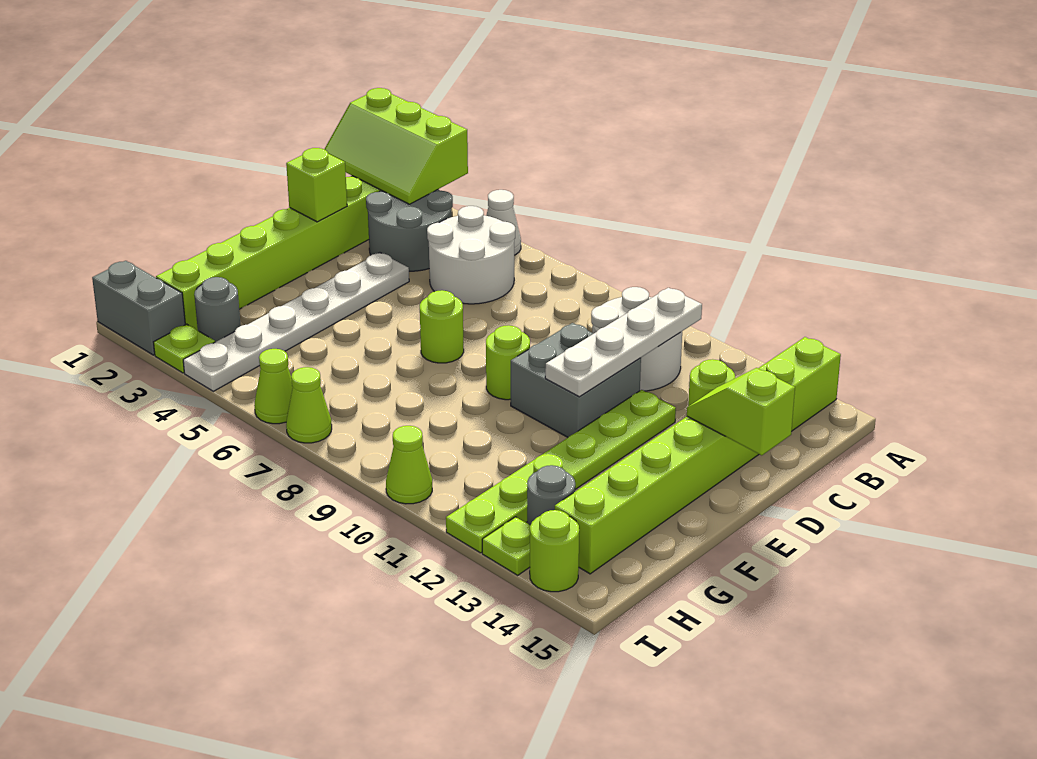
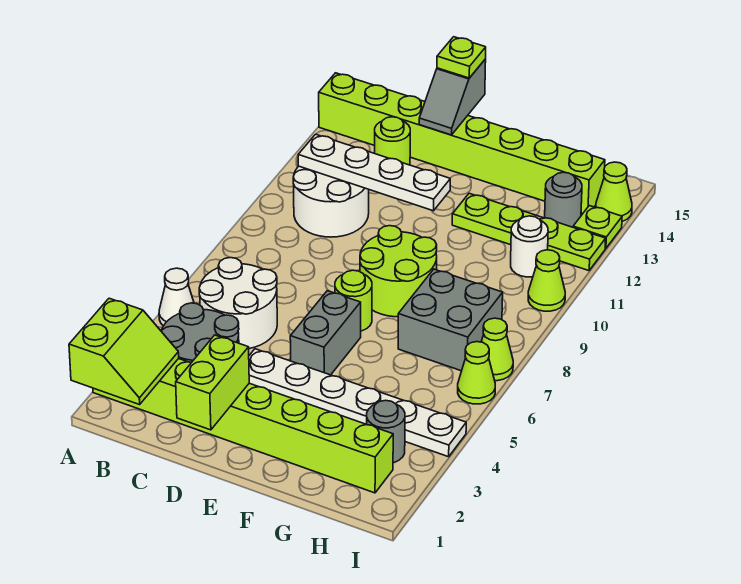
lime 2x3 slope [324,88,468,204] -> lime 2x2 slope [69,298,179,405]
lime 1x1 brick [286,148,347,222] -> lime 1x2 brick [176,335,249,430]
grey 2x2 brick [511,323,641,437] -> grey 2x2 brick moved to [398,269,503,371]
lime 1x6 plate [446,390,676,553] -> lime 1x4 plate [452,193,606,271]
lime 1x2 slope [687,368,795,455] -> grey 1x2 slope [419,59,486,135]
lime 1x1 round brick [486,325,530,400] -> lime 2x2 round brick [360,226,437,317]
none -> white 1x1 round brick [511,216,548,277]
grey 1x2 brick [92,261,185,355] -> grey 1x2 brick moved to [290,291,361,375]
lime 1x1 plate [154,324,215,373] -> lime 1x1 plate moved to [437,37,486,78]
lime 1x1 round brick [530,510,579,592] -> lime 1x1 cone [596,162,632,221]

